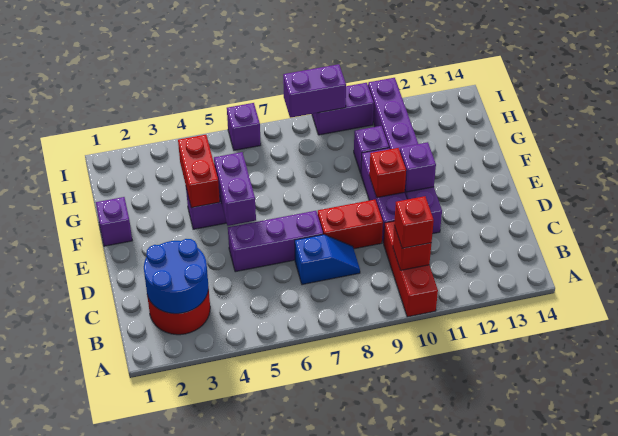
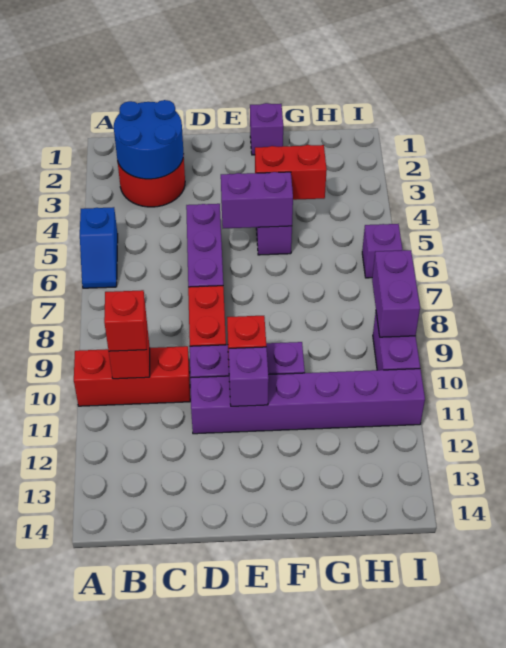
blue 1x2 slope [295,235,360,285] -> blue 1x2 slope moved to [80,207,118,288]
purple 1x1 brick [354,126,389,173] -> none

